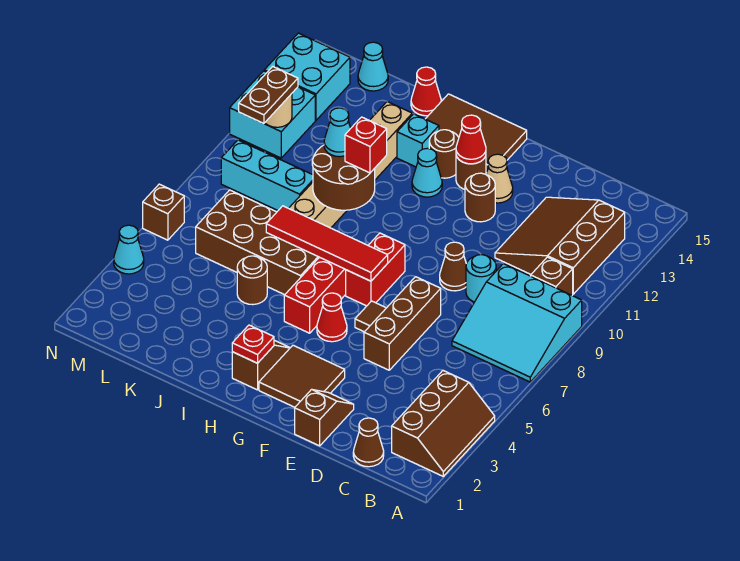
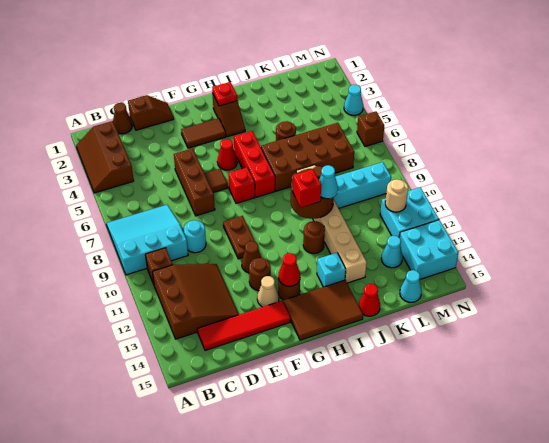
brown 1x2 slope [295,389,354,446] -> brown 1x2 slope turned to [128,95,174,130]
brown 1x1 cone [440,242,466,291] -> brown 1x1 cone moved to [242,241,261,273]
brown 2x2 tile [259,345,345,407] -> brown 1x2 tile [181,118,226,148]
red 1x2 brick [346,233,405,306] -> red 1x1 brick [228,167,255,203]
red 1x4 tile [266,206,388,281] -> red 1x4 tile moved to [197,301,291,351]
cyan 1x1 cone [412,148,442,197] -> cyan 1x1 cone moved to [381,236,403,268]
brown 1x1 round brick [429,130,459,178] -> brown 1x1 round brick moved to [303,221,325,254]
brown 1x2 plate [239,67,298,123] -> brown 1x2 plate moved to [223,216,255,259]

